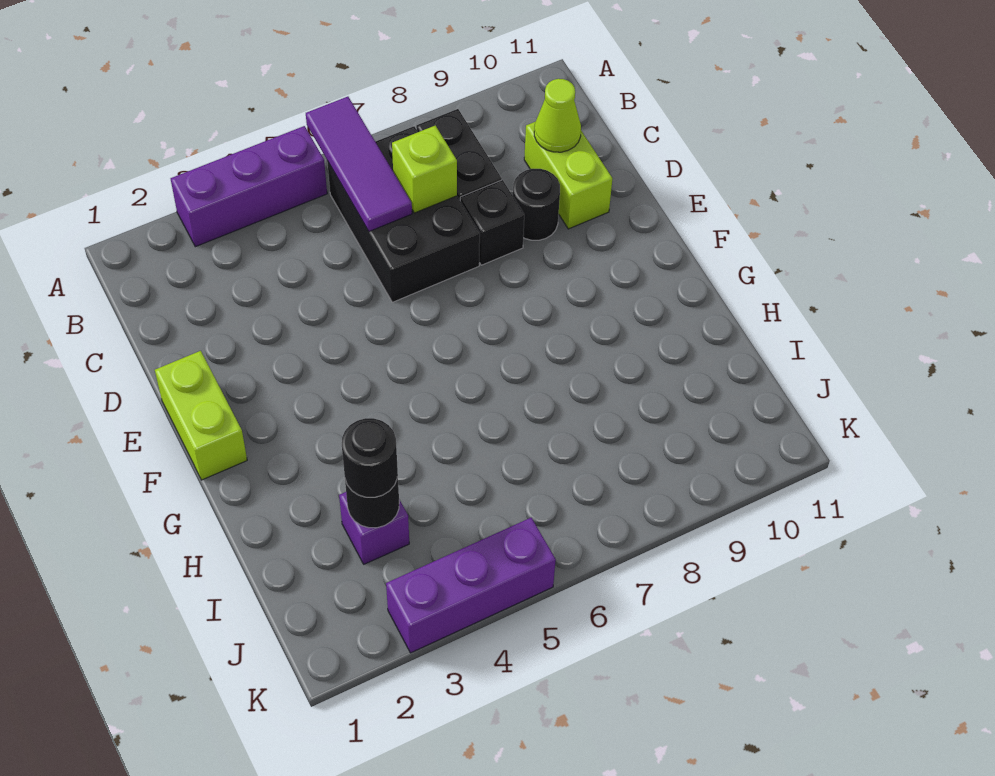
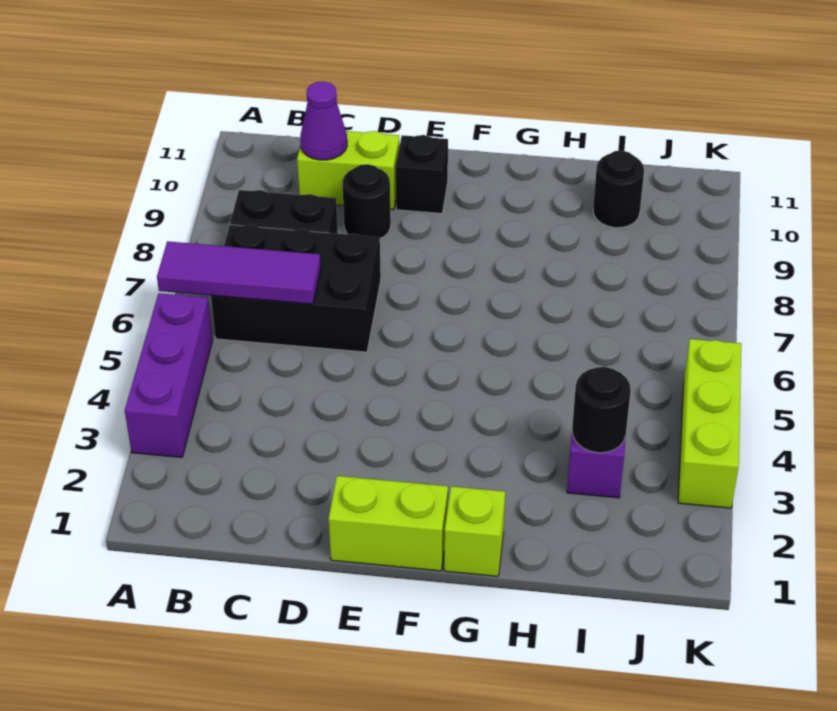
lime 1x1 brick [392,126,457,213] -> lime 1x1 brick moved to [444,486,505,576]
lime 1x1 cone [534,79,581,152] -> purple 1x1 cone [300,81,347,160]
black 1x1 brick [460,180,524,265] -> black 1x1 brick moved to [396,135,448,213]
black 1x1 round brick [342,418,398,497] -> black 1x1 round brick moved to [593,151,644,228]
purple 1x3 brick [386,518,556,653] -> lime 1x3 brick [678,339,741,508]

